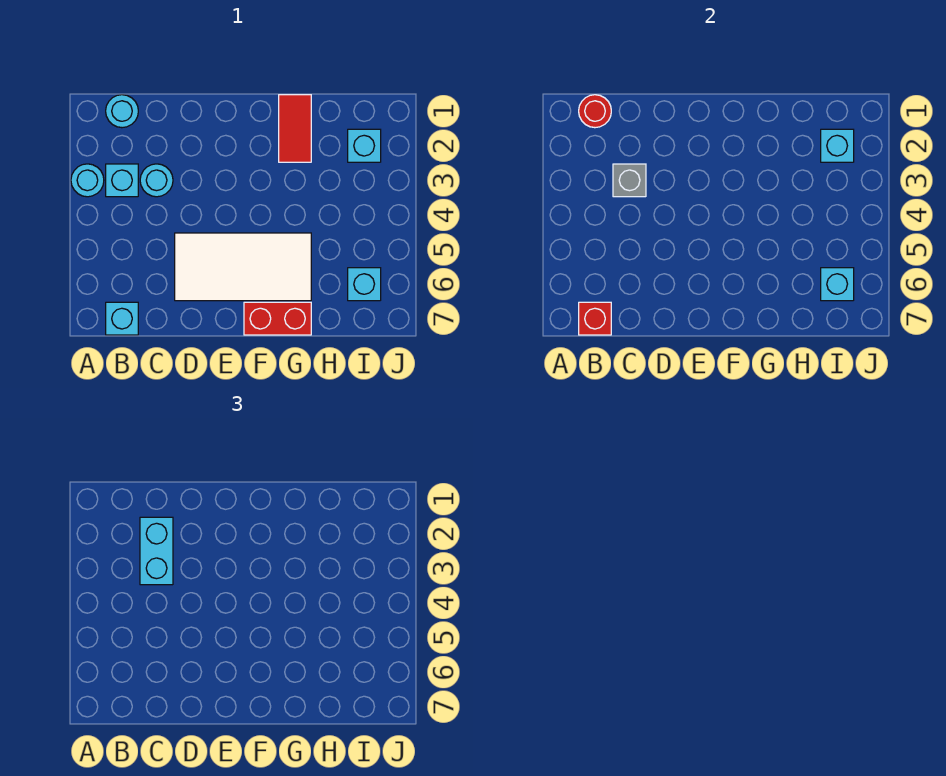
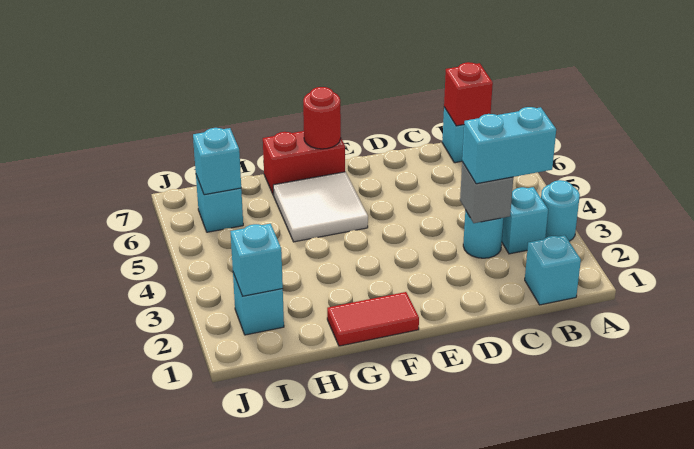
cyan 1x1 round brick [106,95,138,128] -> cyan 1x1 brick [525,235,581,305]
red 1x1 round brick [579,95,611,128] -> red 1x1 round brick moved to [303,87,341,149]
cyan 1x2 brick [140,517,173,585] -> cyan 1x2 brick turned to [462,107,556,184]
white 2x4 tile [175,233,311,301] -> white 2x2 tile [273,172,368,242]
red 1x2 tile [279,95,311,162] -> red 1x2 tile turned to [327,292,419,346]

